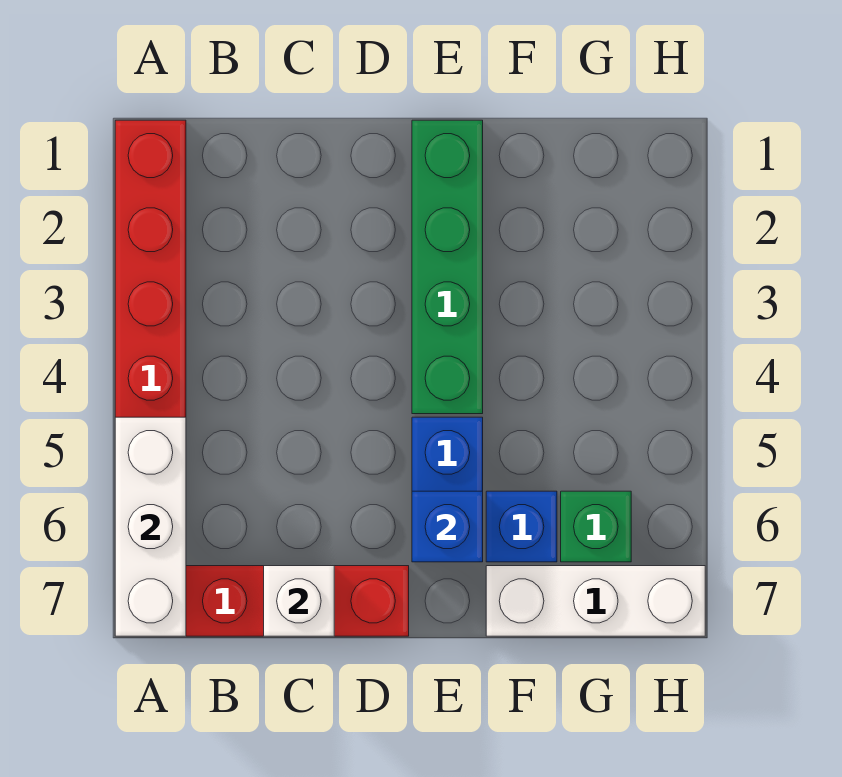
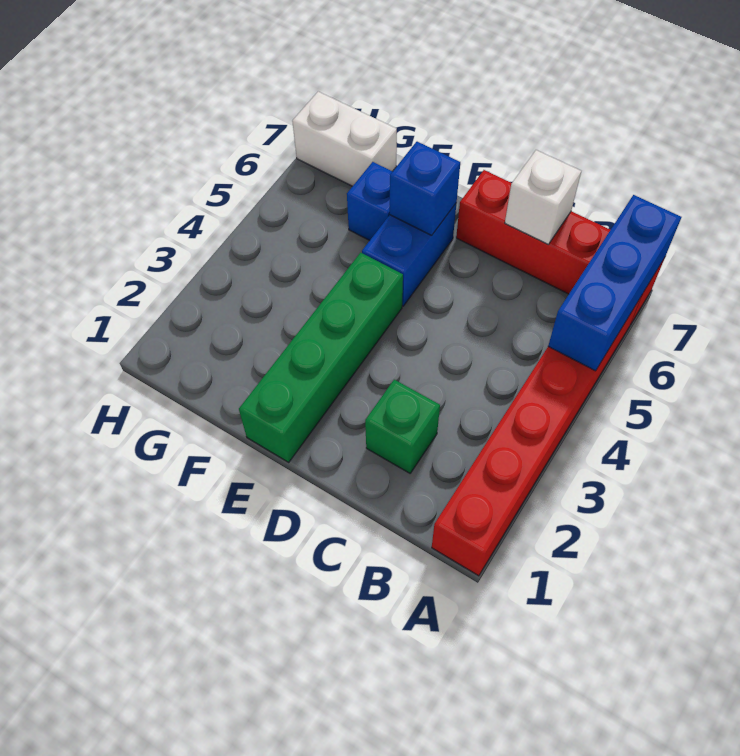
white 1x3 brick [115,417,186,636] -> blue 1x3 brick [548,195,681,371]
white 1x3 brick [486,566,705,636] -> white 1x2 brick [292,91,397,186]
green 1x1 brick [561,491,631,562] -> green 1x1 brick moved to [365,380,440,473]

